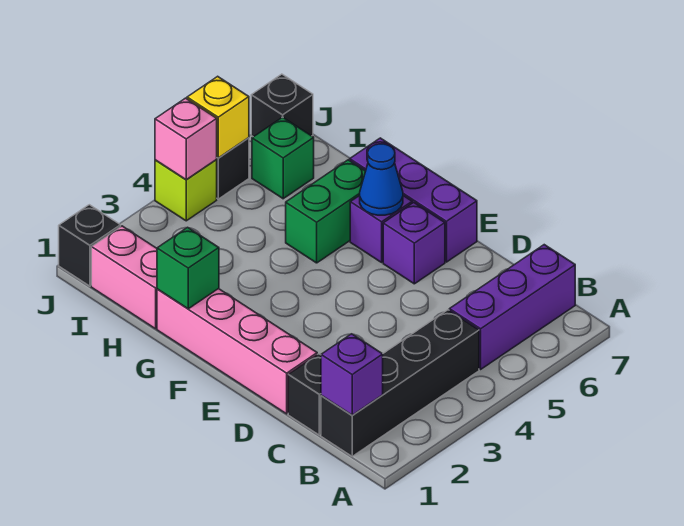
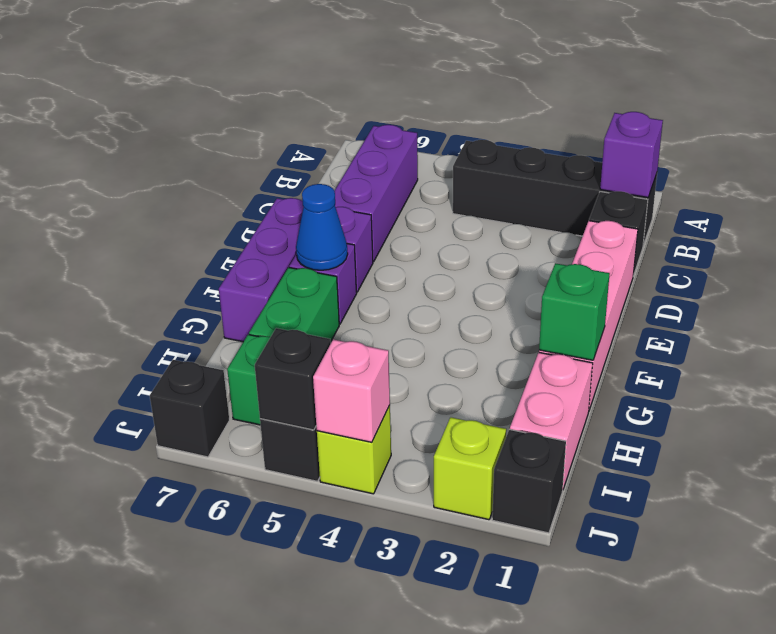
purple 1x3 brick [449,245,575,369] -> purple 1x3 brick turned to [335,125,418,262]
green 1x2 brick [286,160,366,263] -> green 1x2 brick turned to [249,267,339,342]
none -> lime 1x1 brick [434,417,506,520]
yellow 1x1 brick [187,76,249,158] -> black 1x1 brick [255,328,331,430]

